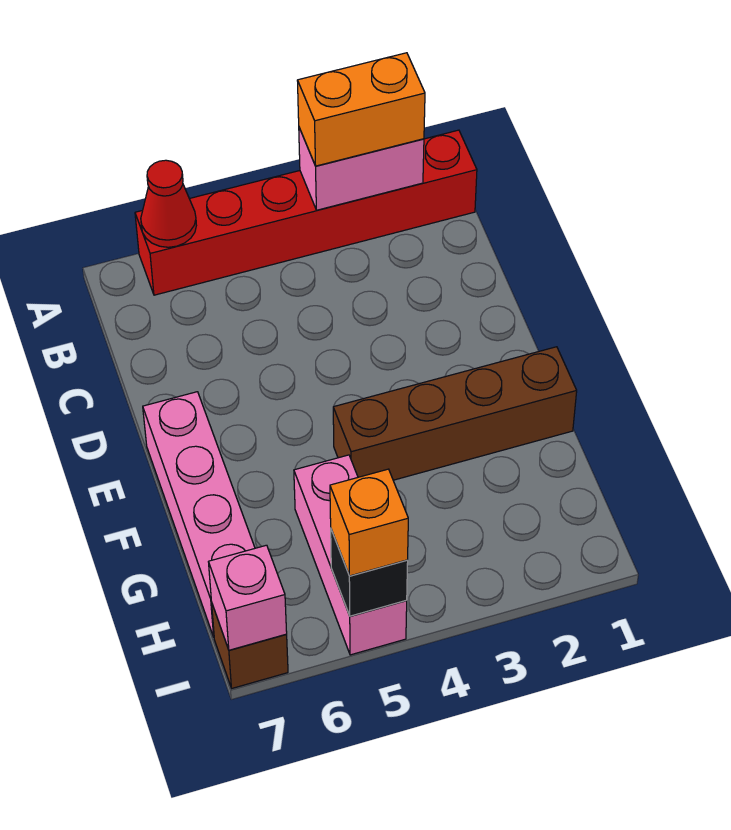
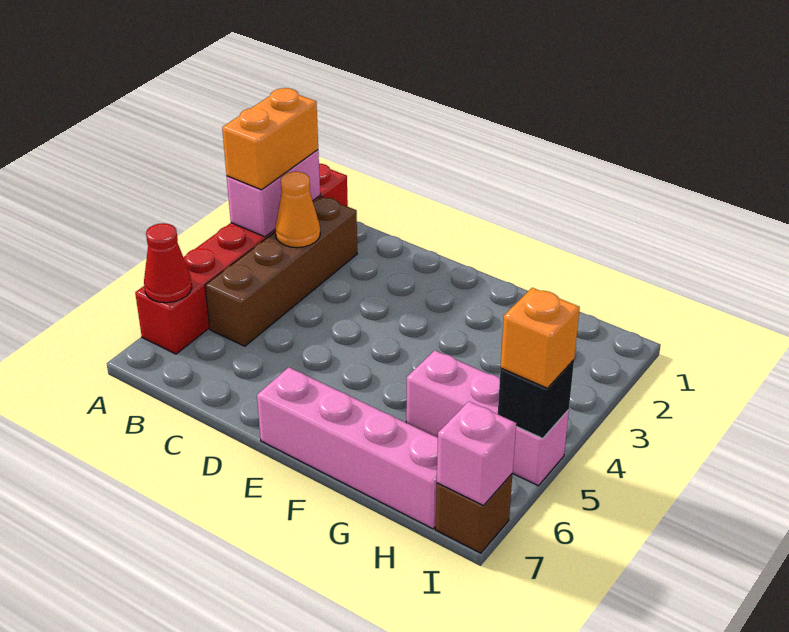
none -> orange 1x1 cone [275,172,320,248]
brown 1x4 brick [333,347,577,480] -> brown 1x4 brick moved to [205,197,357,346]

